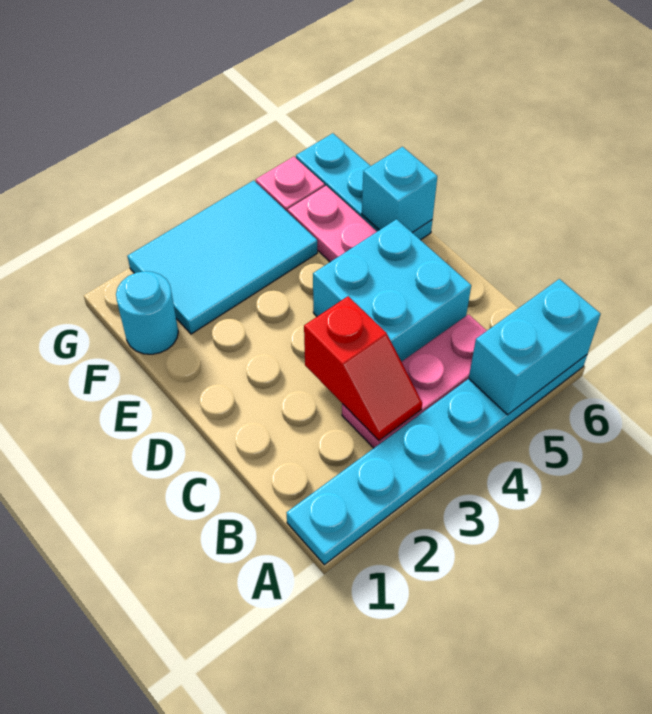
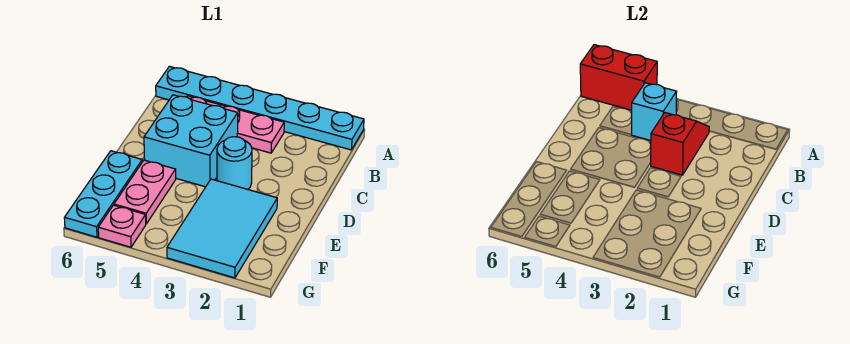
cyan 1x2 brick [469,279,601,415] -> red 1x2 brick [580,45,657,110]
cyan 1x1 brick [362,147,437,233] -> cyan 1x1 brick moved to [632,83,677,141]
cyan 1x1 round brick [116,271,178,354] -> cyan 1x1 round brick moved to [217,137,252,189]
cyan 2x3 tile [127,180,317,334] -> cyan 2x3 tile turned to [167,179,277,278]

